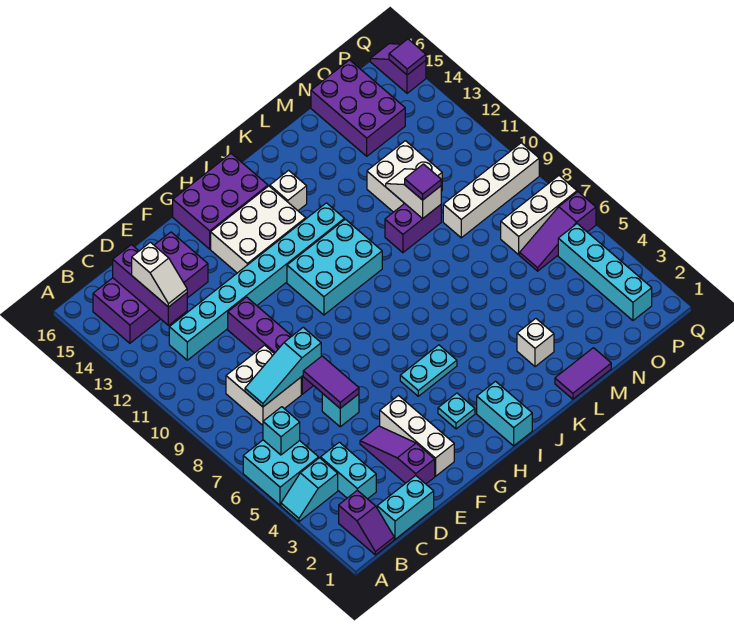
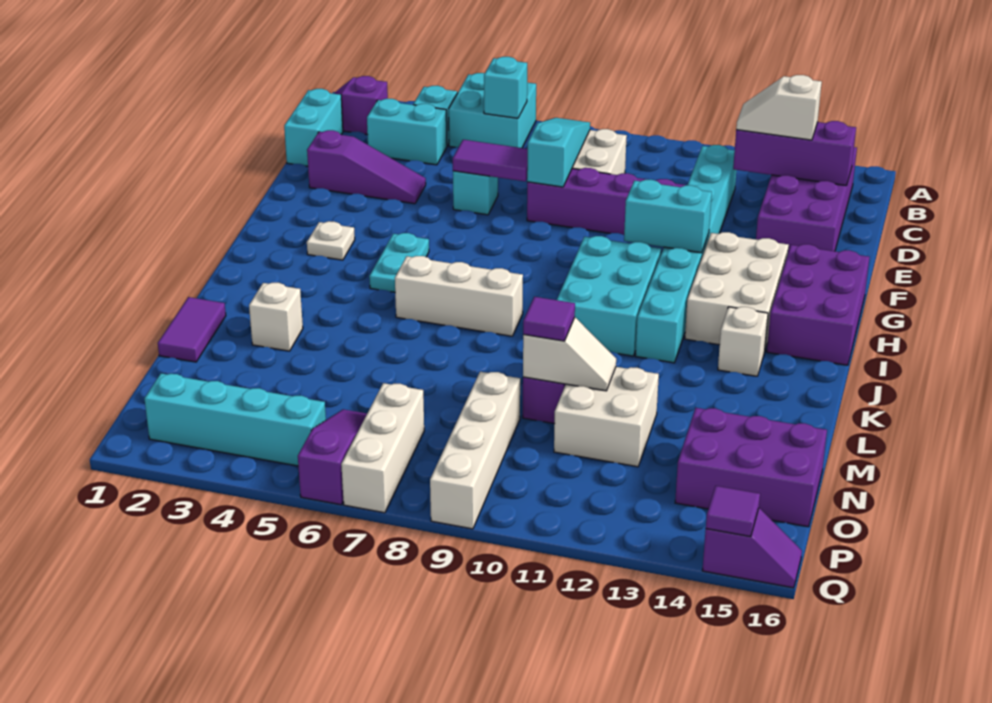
white 1x3 brick [380,396,454,476] -> white 1x3 brick moved to [395,256,523,336]
cyan 1x1 plate [438,393,475,429] -> white 1x1 plate [307,221,355,260]
cyan 1x2 brick [477,381,532,446] -> cyan 1x2 brick moved to [624,180,712,253]

